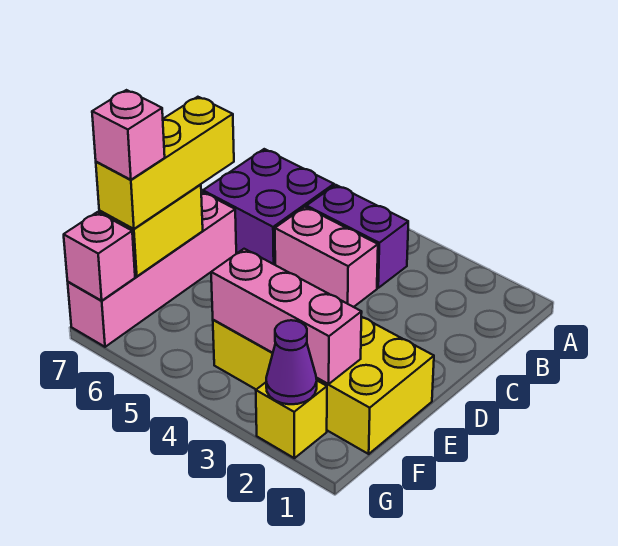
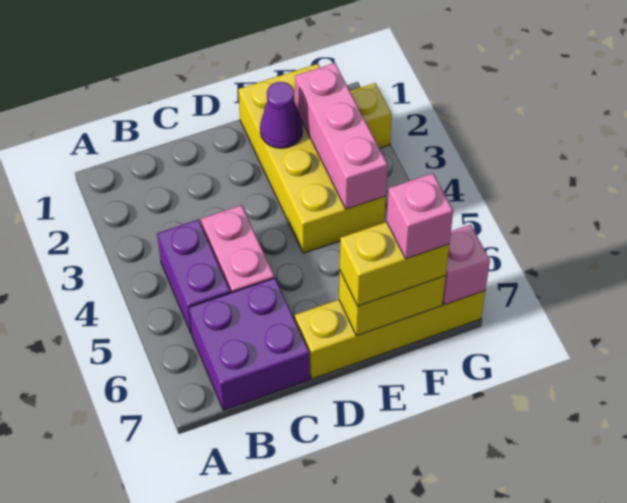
pink 1x4 brick [68,191,236,347] -> yellow 1x4 brick [295,291,485,379]
yellow 1x3 brick [96,97,234,229] -> yellow 1x2 brick [340,222,449,306]
purple 1x1 cone [266,320,317,404] -> purple 1x1 cone moved to [260,82,303,148]

